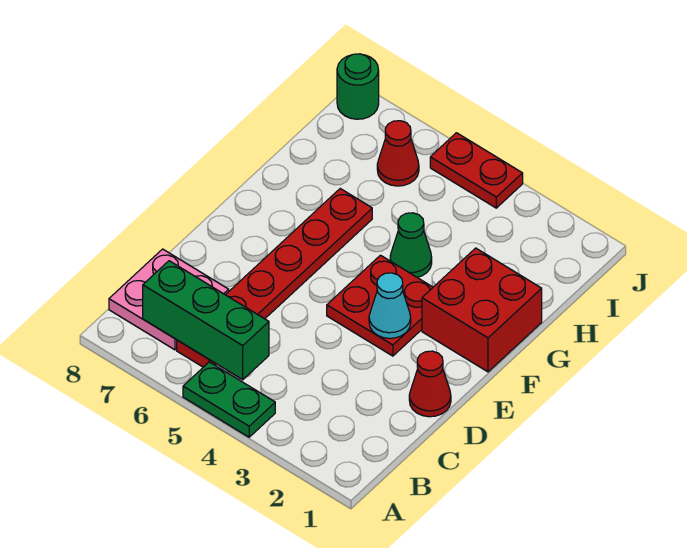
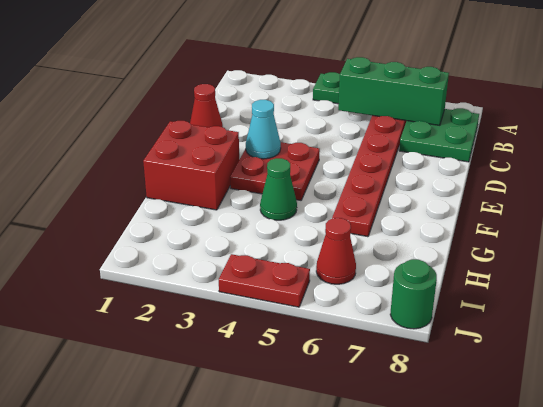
pink 2x2 plate [109,249,229,350] -> green 2x2 plate [399,108,479,162]

